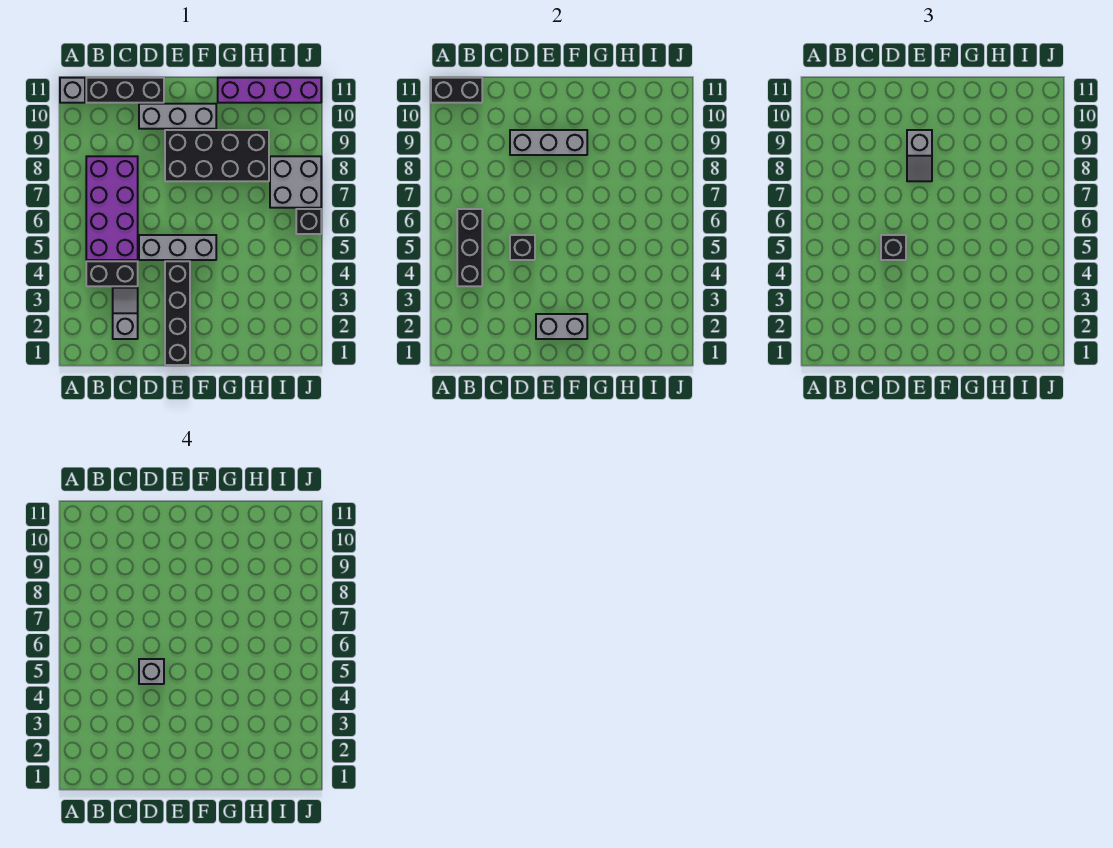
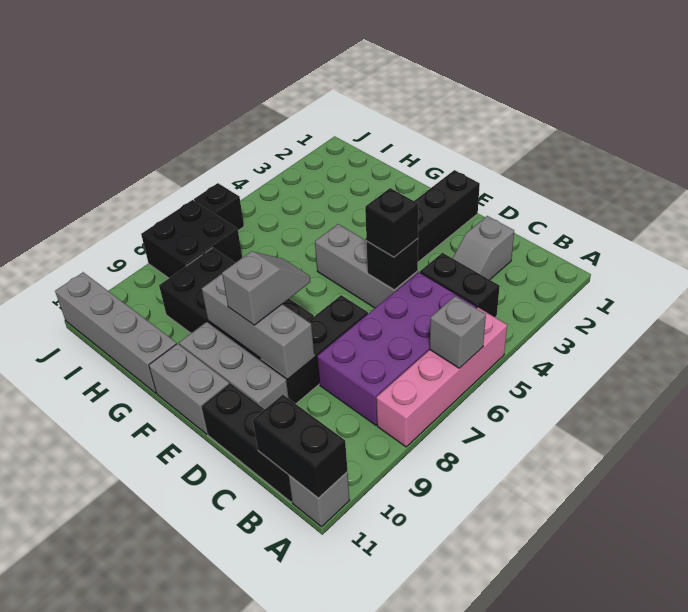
none -> pink 1x4 brick [376,307,507,447]
black 1x3 brick [457,209,482,286] -> black 1x3 brick moved to [261,295,368,404]
grey 1x1 brick [139,659,164,684] -> grey 1x1 brick moved to [430,296,486,368]
grey 1x2 brick [536,314,587,339] -> grey 1x2 brick moved to [149,344,229,434]
purple 1x4 brick [218,78,321,103] -> grey 1x4 brick [55,272,177,393]
grey 2x2 brick [270,156,321,208] -> black 2x2 brick [141,200,242,278]

